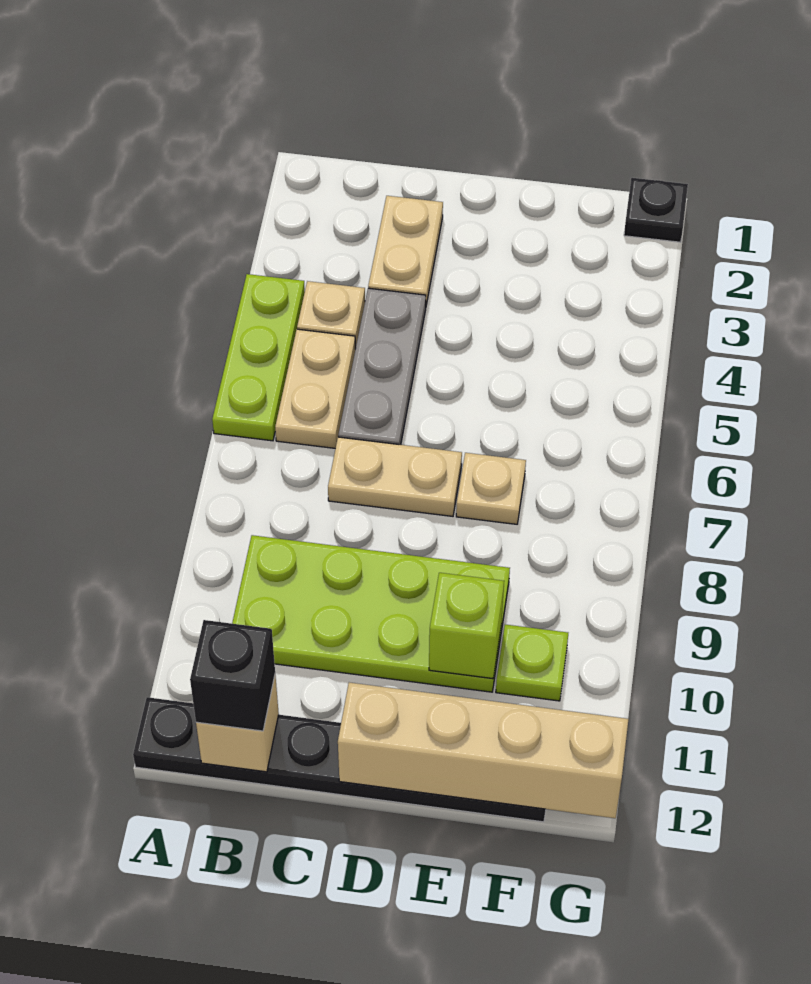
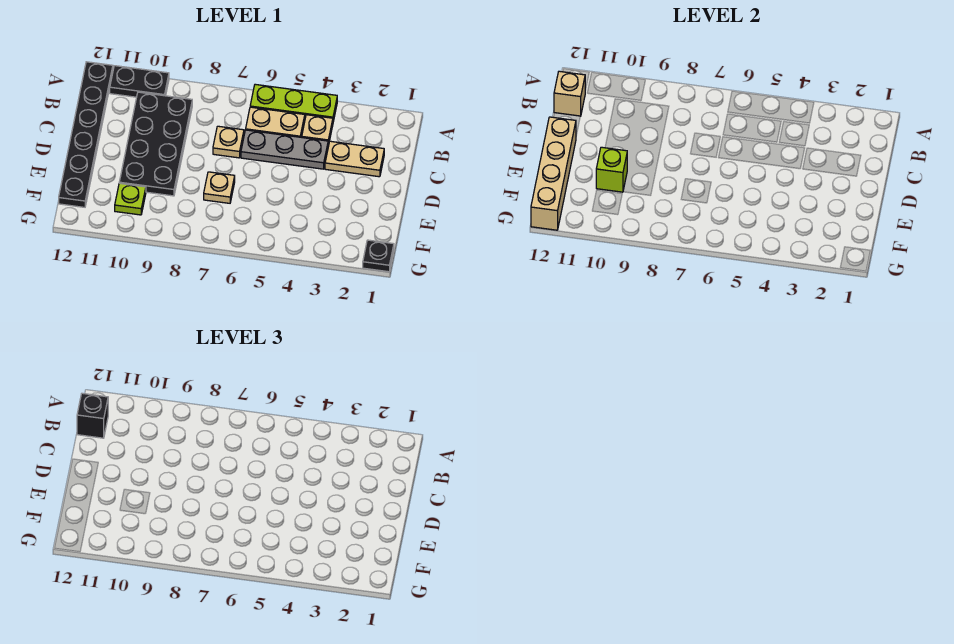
none -> black 1x2 plate [110,66,169,97]
lime 2x4 plate [232,535,510,692] -> black 2x4 plate [119,92,192,196]
tan 1x2 plate [328,437,462,516] -> tan 1x1 plate [213,126,244,158]

